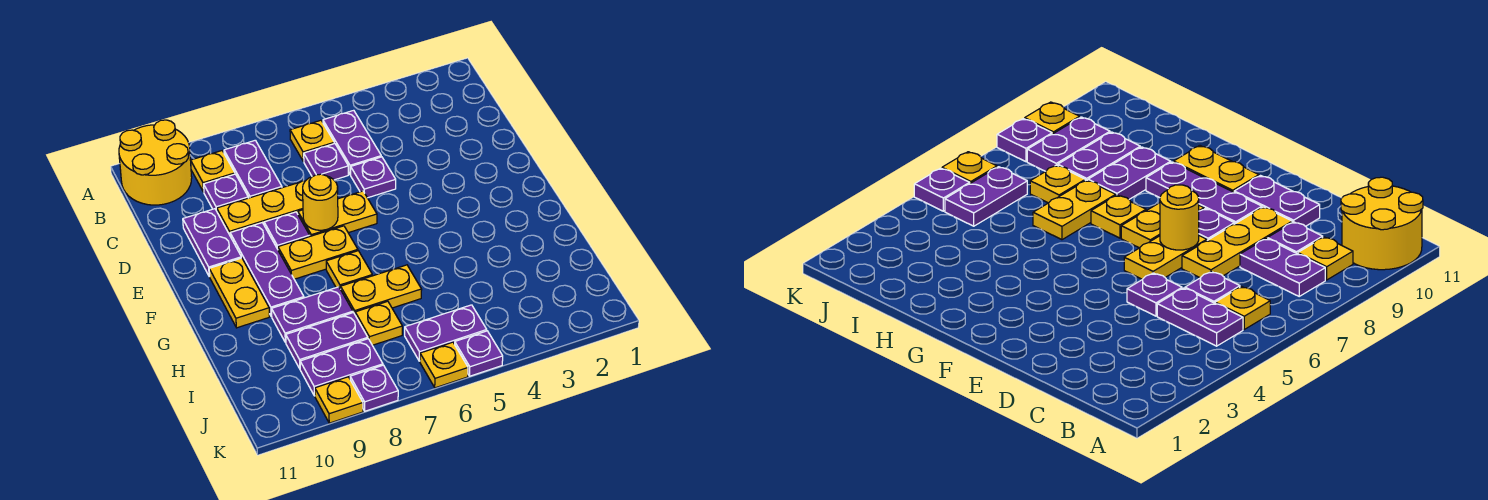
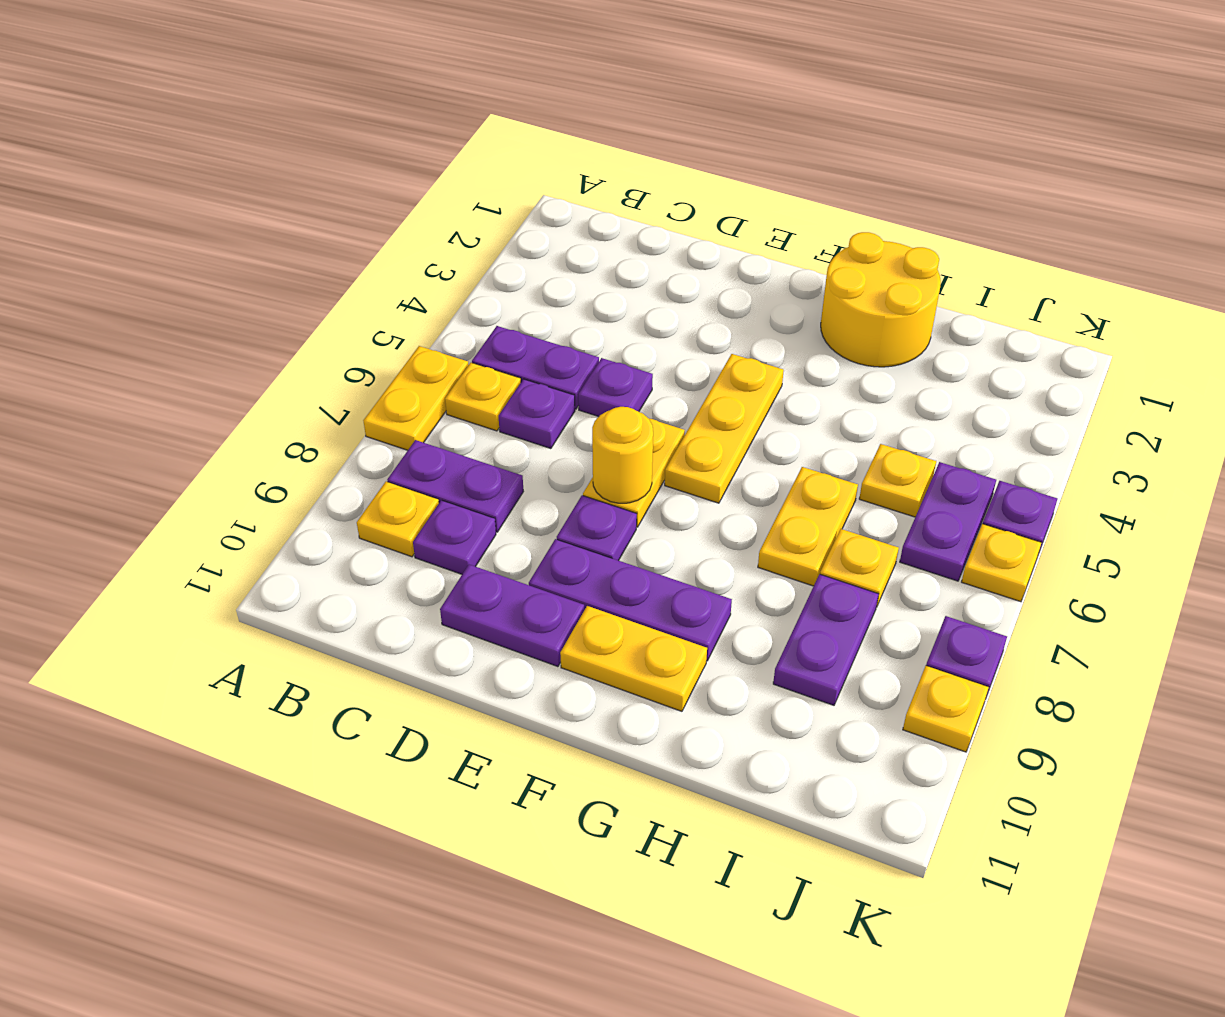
yellow 2x2 round brick [119,120,192,205] -> yellow 2x2 round brick moved to [821,232,941,367]
yellow 1x3 plate [217,181,305,235] -> yellow 1x3 plate moved to [665,354,784,503]
yellow 1x2 plate [278,226,358,279] -> yellow 1x2 plate moved to [363,346,468,450]
yellow 1x1 plate [326,251,372,289] -> yellow 1x1 plate moved to [859,444,936,517]
purple 1x2 plate [271,287,353,343] -> none
purple 1x2 plate [300,339,383,396] -> none

